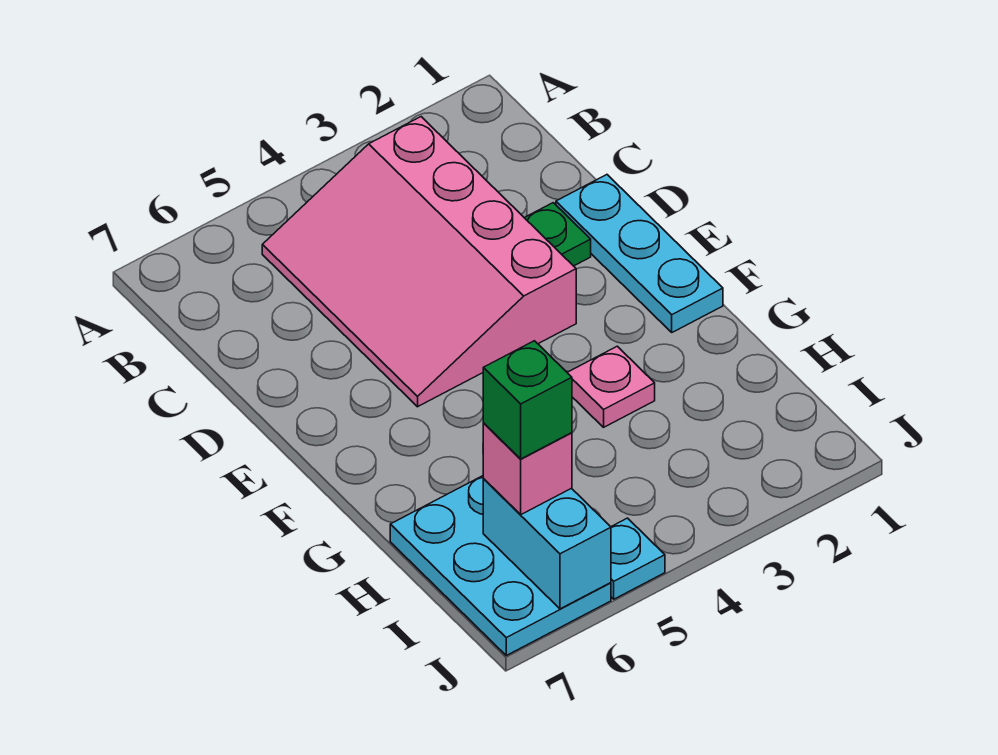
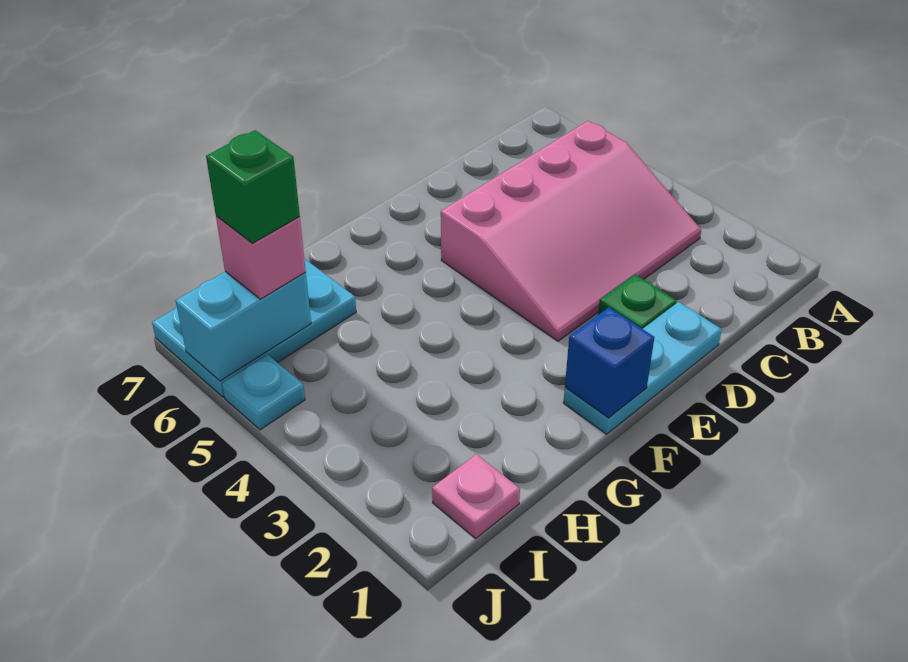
pink 3x4 slope [262,117,576,407] -> pink 3x4 slope turned to [441,121,701,341]
none -> blue 1x1 brick [565,307,654,418]
pink 1x1 plate [567,346,655,427] -> pink 1x1 plate moved to [432,454,520,539]

